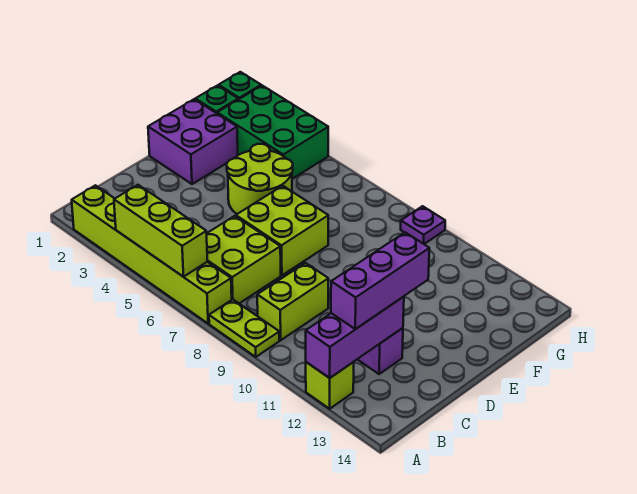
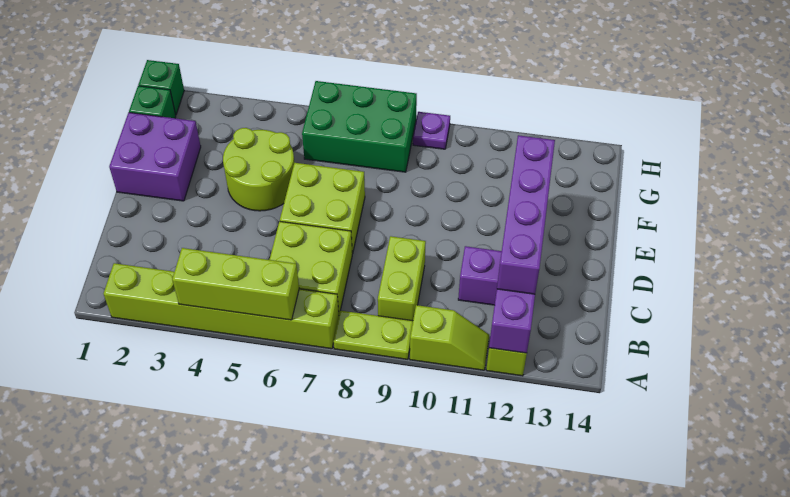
none -> lime 1x2 slope [410,305,489,370]
purple 1x3 brick [331,233,429,329] -> purple 1x4 brick [497,135,555,294]
green 2x3 brick [217,86,328,179] -> green 2x3 brick moved to [302,81,417,172]

